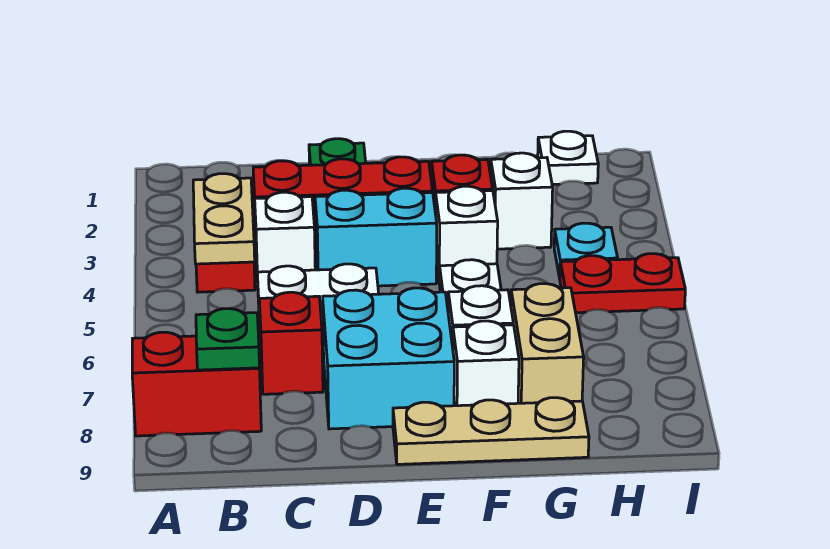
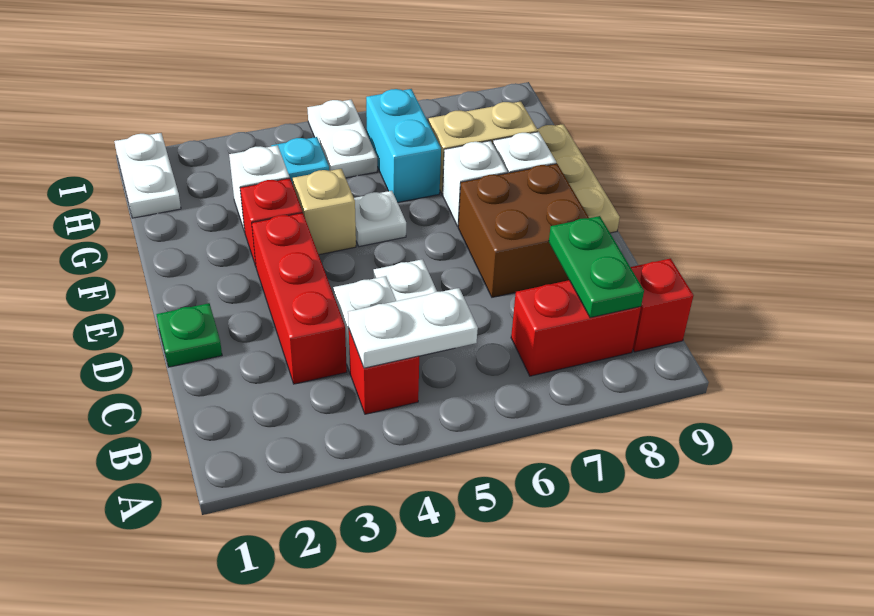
red 1x2 brick [132,332,261,436] -> red 1x2 brick turned to [511,280,641,376]
tan 1x2 plate [193,174,255,264] -> white 1x2 plate [348,288,478,368]
green 1x1 plate [196,309,260,370] -> green 1x2 plate [549,216,644,318]
red 1x1 brick [259,292,323,394] -> red 1x1 brick moved to [630,258,694,352]
cyan 1x2 brick [315,188,437,286] -> cyan 1x2 brick moved to [366,89,441,203]
cyan 2x2 brick [323,288,454,429] -> brown 2x2 brick [458,164,589,297]
white 1x1 brick [436,186,498,284] -> tan 1x1 brick [293,169,356,255]
white 1x1 plate [538,131,598,185] -> white 1x2 plate [114,133,181,218]
red 1x2 plate [560,254,685,313] -> white 1x2 plate [307,100,377,178]

